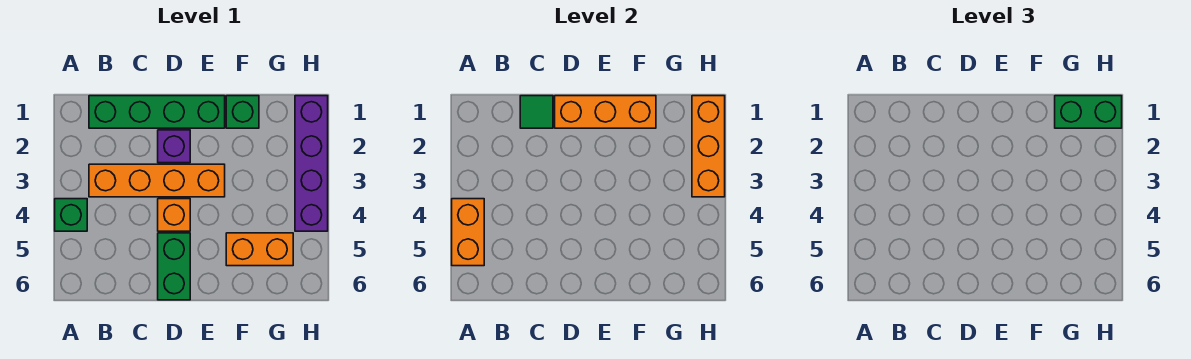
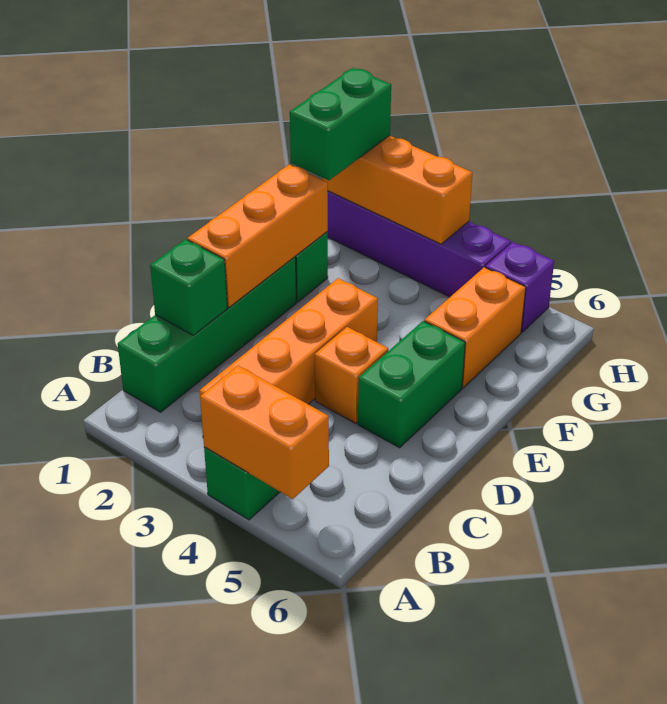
green 1x1 tile [520,96,553,128] -> green 1x1 brick [150,239,227,335]
purple 1x1 brick [158,130,190,163] -> purple 1x1 brick moved to [485,242,554,332]
green 1x2 brick [158,233,190,300] -> green 1x2 brick turned to [358,321,465,448]

